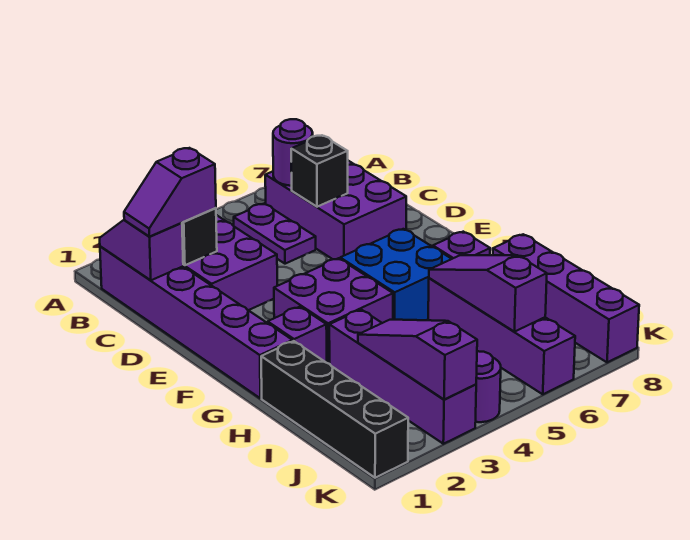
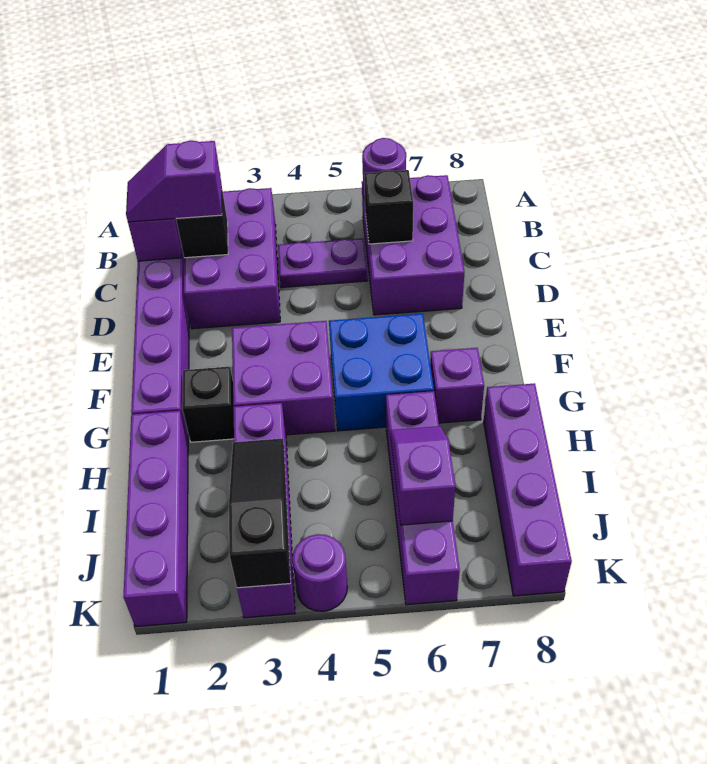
purple 1x2 plate [234,204,316,264] -> purple 1x2 plate turned to [278,238,368,288]
purple 1x1 brick [268,307,327,363] -> black 1x1 brick [182,367,234,442]
black 1x4 brick [261,341,408,478] -> purple 1x4 brick [123,411,188,627]
purple 1x3 slope [429,255,547,332] -> purple 1x2 slope [391,426,455,525]
purple 1x3 slope [358,320,477,399] -> black 1x3 slope [229,438,291,588]

